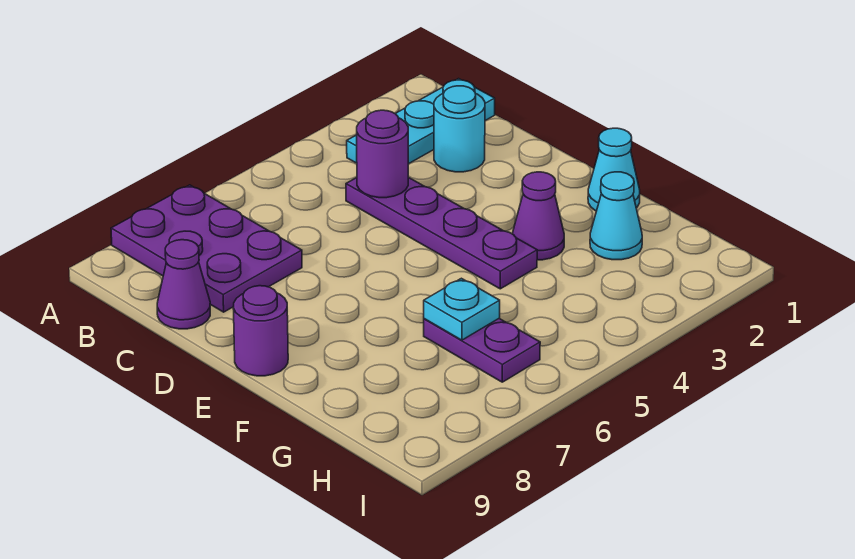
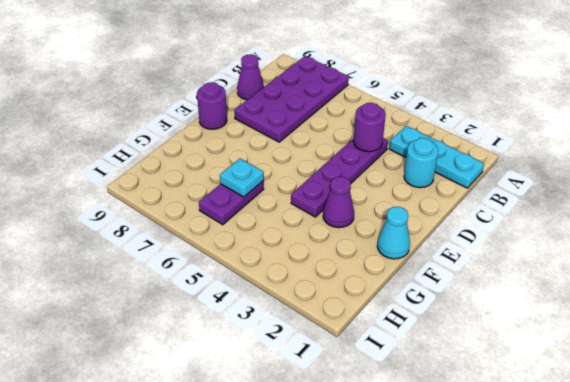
purple 2x3 plate [111,185,302,312] -> purple 2x4 plate [234,56,349,142]
cyan 1x1 cone [590,172,642,260] -> none

